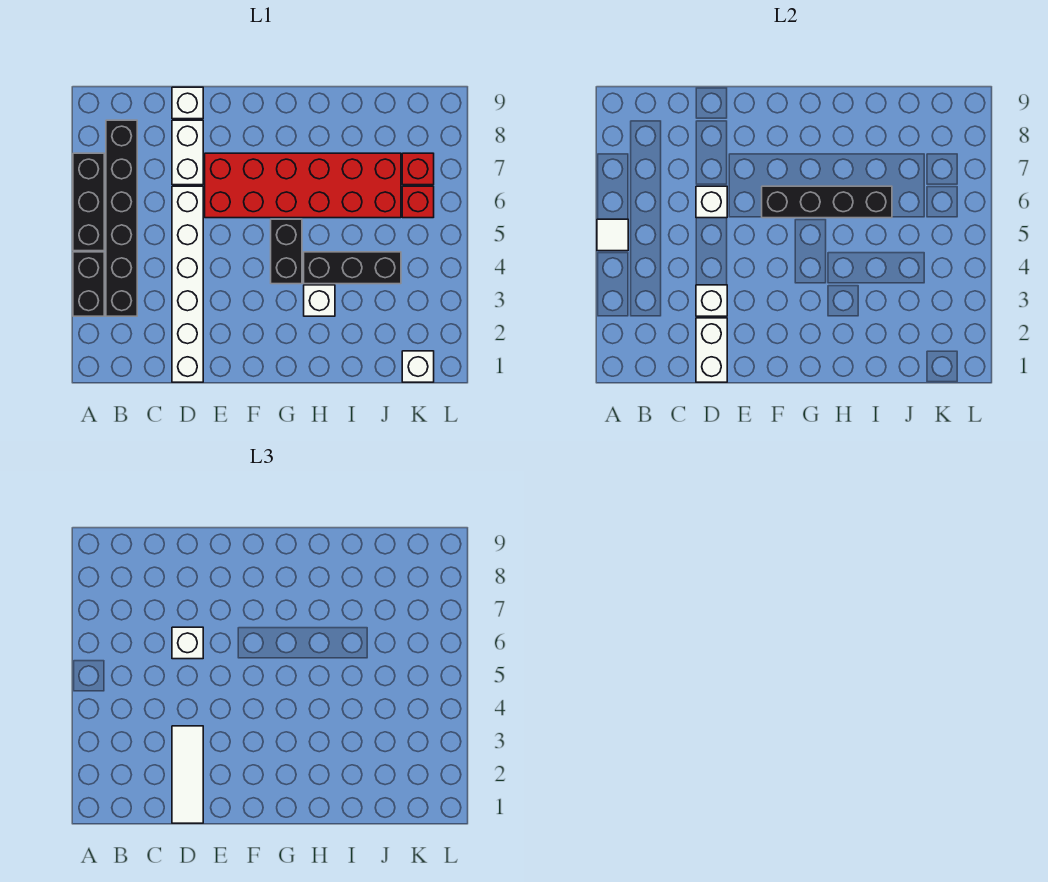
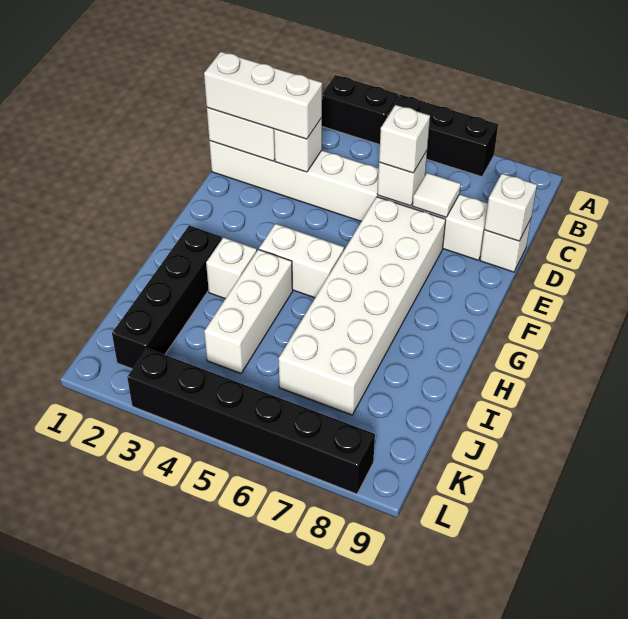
white 1x1 tile [597,219,628,251] -> white 1x1 tile moved to [412,173,461,217]
black 1x6 brick [106,120,137,316] -> black 1x6 brick moved to [127,348,375,494]
white 1x3 tile [172,726,203,823] -> white 1x3 brick [204,52,322,139]
red 2x6 brick [205,153,401,218] -> white 2x6 brick [279,197,446,415]
black 1x4 brick [762,186,892,218] -> black 1x4 brick moved to [112,226,222,369]
black 1x2 brick [271,219,302,284] -> white 1x2 brick [259,224,344,298]
black 1x3 brick [304,252,401,284] -> white 1x3 brick [204,249,293,373]
white 1x1 brick [402,351,434,382] -> white 1x1 brick moved to [484,174,537,241]
red 1x1 brick [402,186,434,218] -> none
red 1x1 brick [402,153,434,185] -> none

